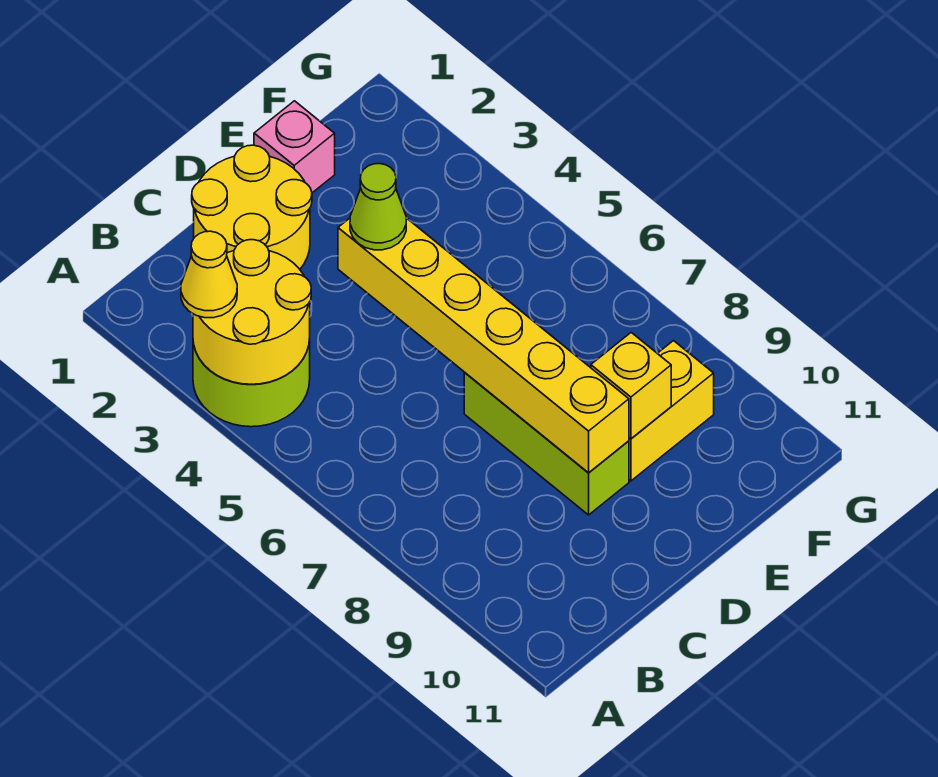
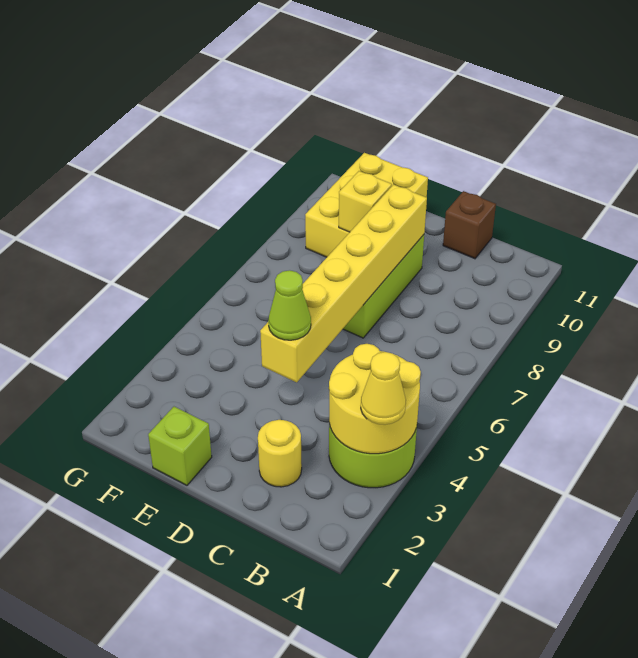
yellow 2x2 round brick [192,145,312,269] -> yellow 1x1 round brick [258,420,302,487]
none -> brown 1x1 brick [443,191,496,259]
pink 1x1 brick [254,101,335,193] -> lime 1x1 brick [148,407,212,485]
yellow 1x2 brick [629,341,714,481] -> yellow 2x3 brick [305,153,428,257]

